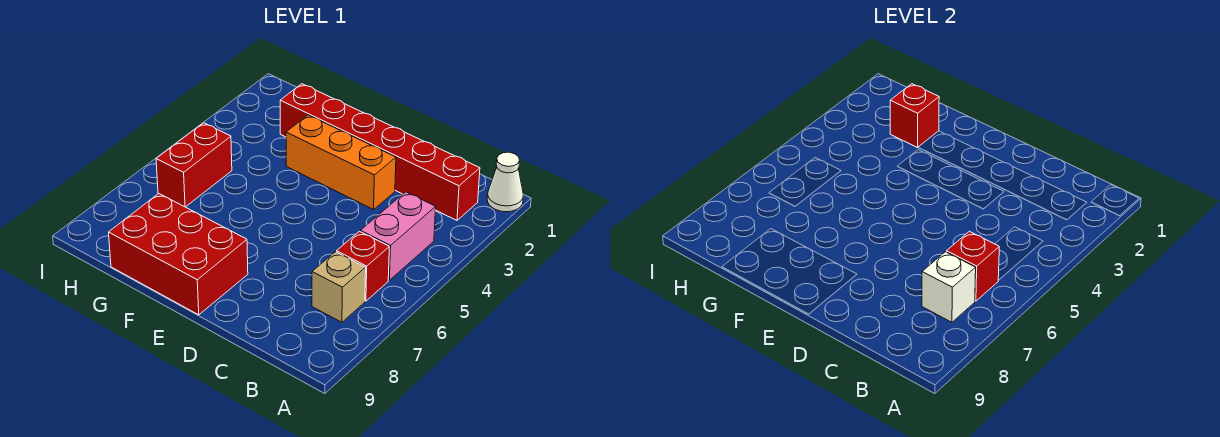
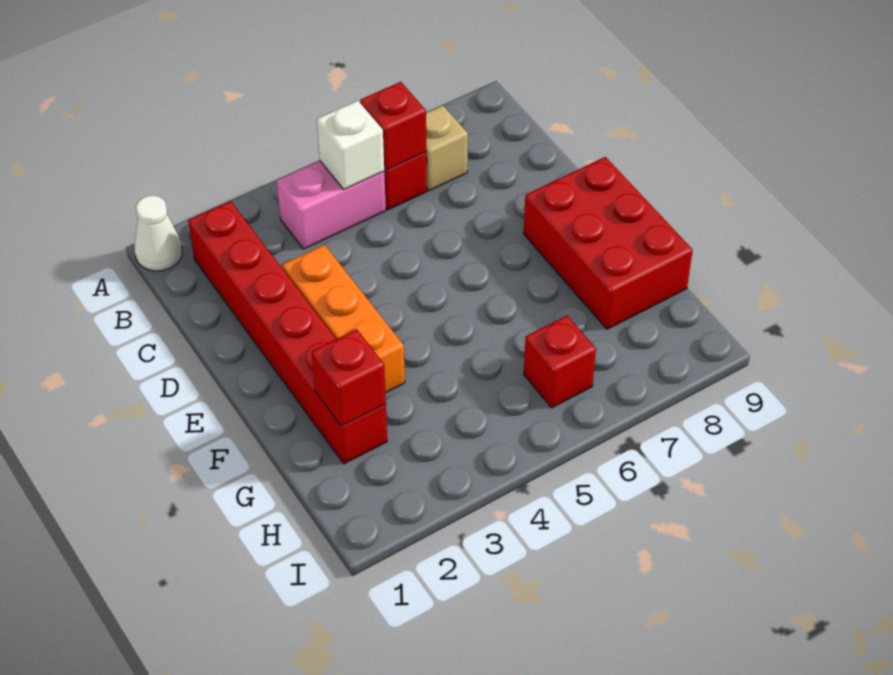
white 1x1 brick [922,252,976,322] -> white 1x1 brick moved to [317,101,384,189]
red 1x2 brick [156,123,232,207] -> red 1x1 brick [524,316,596,408]

